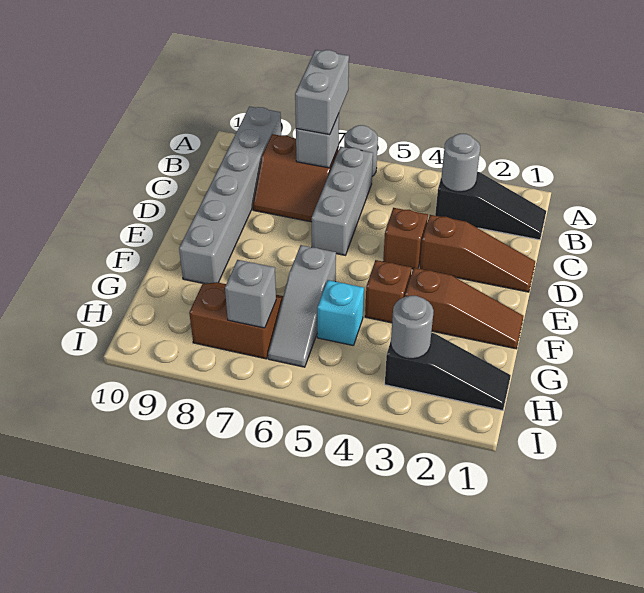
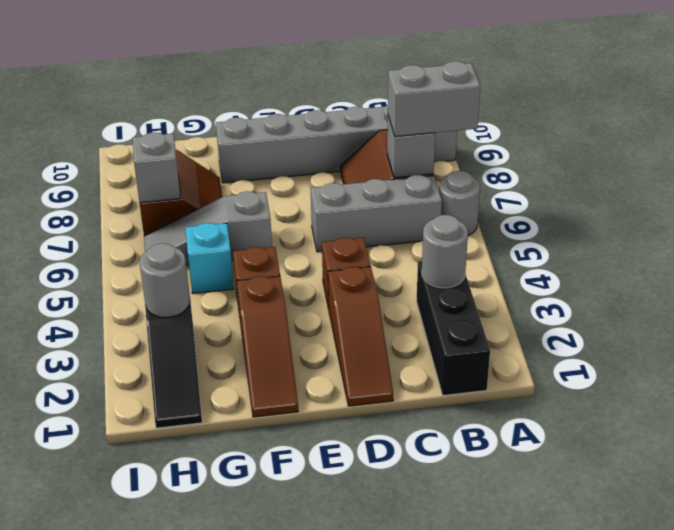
black 1x3 slope [435,172,546,240] -> black 1x3 brick [417,261,490,395]

